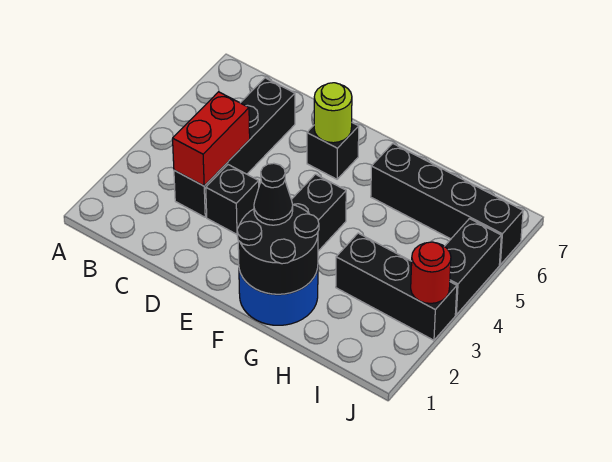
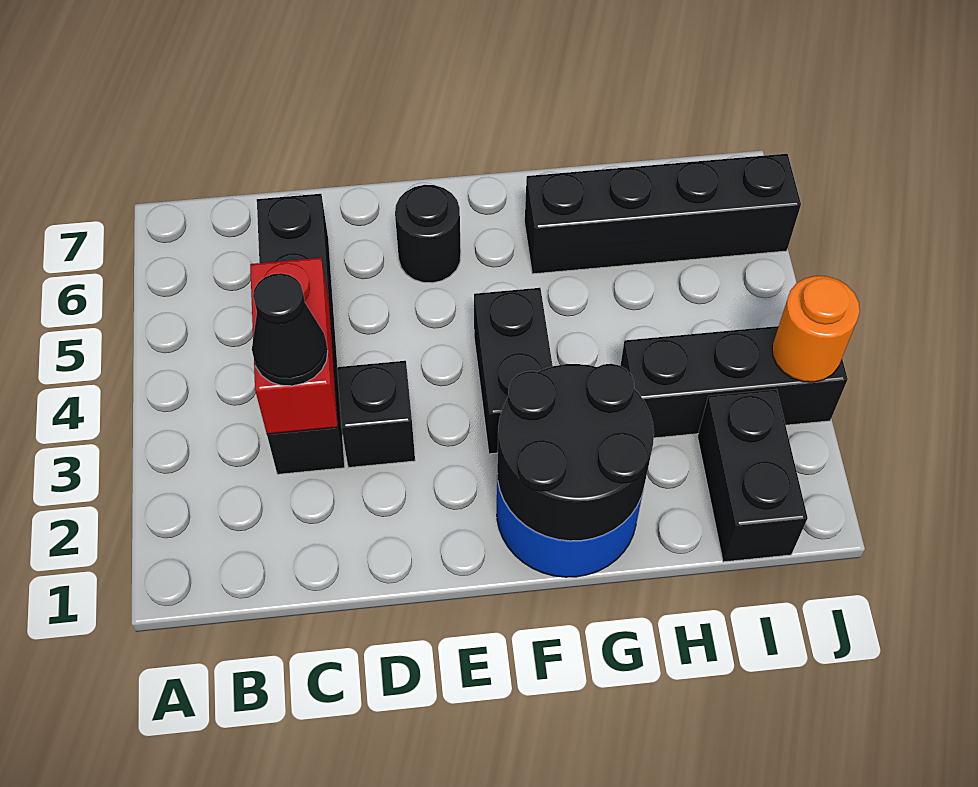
black 1x1 brick [307,123,359,179] -> black 1x1 round brick [395,185,461,283]
lime 1x1 round brick [314,83,352,143] -> none
black 1x1 cone [254,163,293,225] -> black 1x1 cone moved to [252,273,328,386]
red 1x1 round brick [411,242,451,303] -> orange 1x1 round brick [772,276,860,382]
black 1x2 brick [445,219,501,315] -> black 1x2 brick moved to [697,389,808,562]

